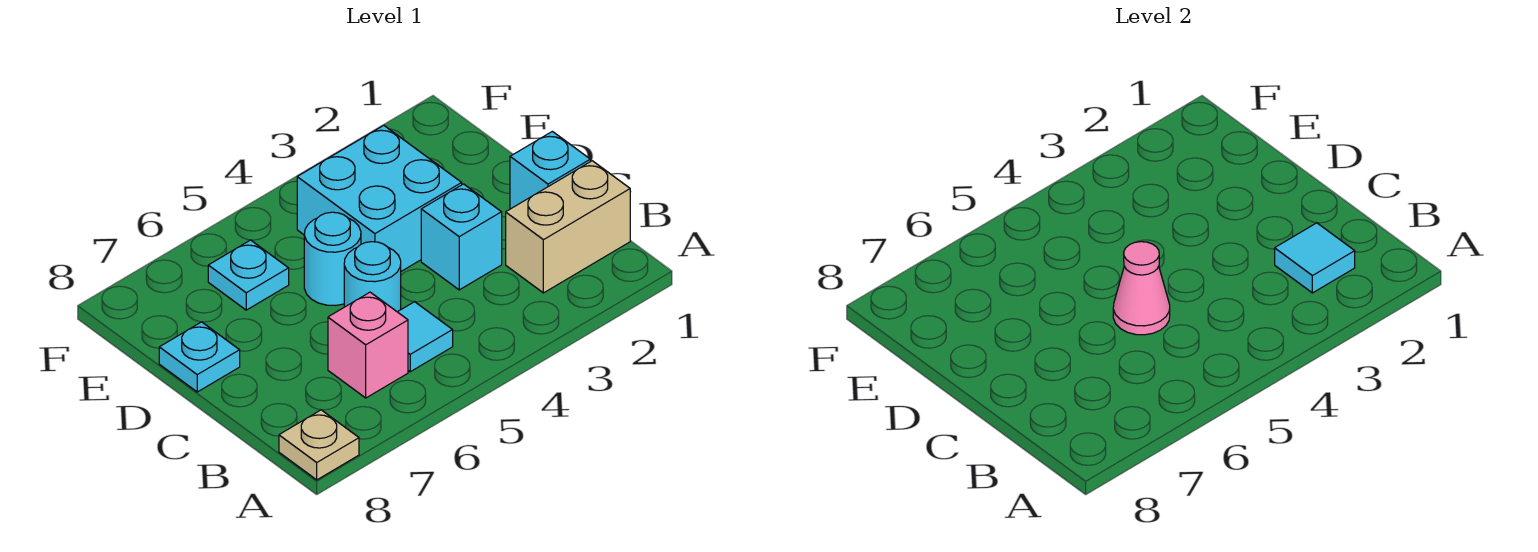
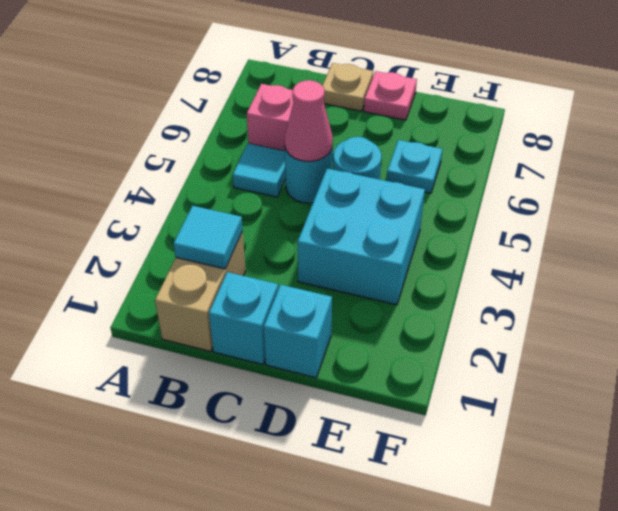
tan 1x1 plate [279,410,359,480] -> tan 1x1 plate moved to [322,63,373,111]
cyan 1x1 brick [421,184,502,290] -> cyan 1x1 brick moved to [264,285,332,378]
cyan 1x1 plate [159,322,240,392] -> pink 1x1 plate [364,71,417,120]

